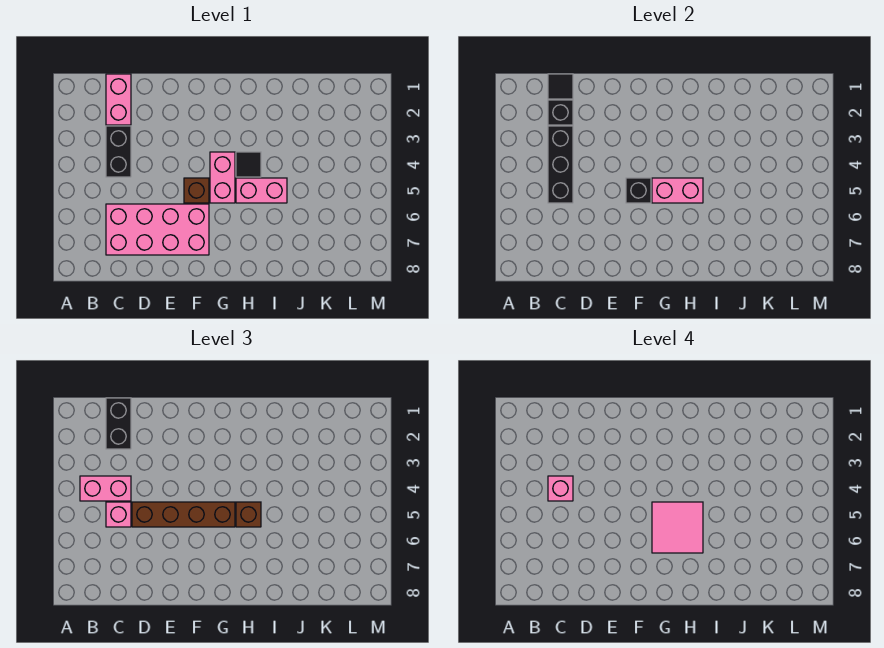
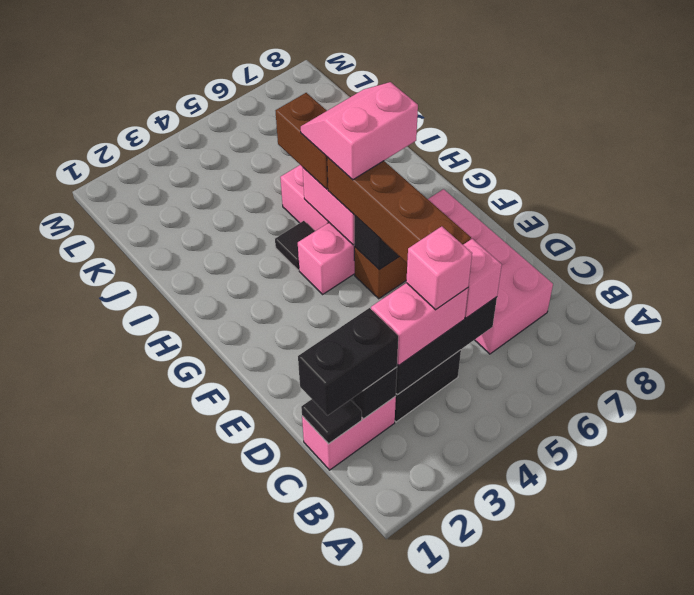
pink 1x2 brick [80,476,131,501] -> pink 1x2 brick turned to [371,283,468,365]
pink 2x2 tile [652,502,703,553] -> pink 2x2 slope [301,82,418,180]
brown 1x1 brick [236,502,261,527] -> brown 1x2 brick [276,93,328,189]

